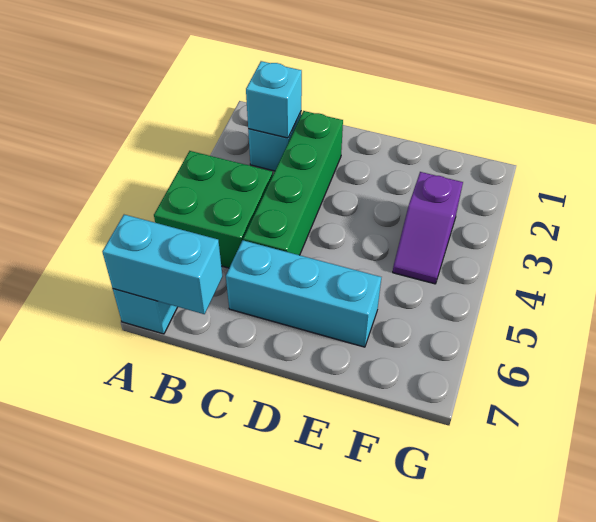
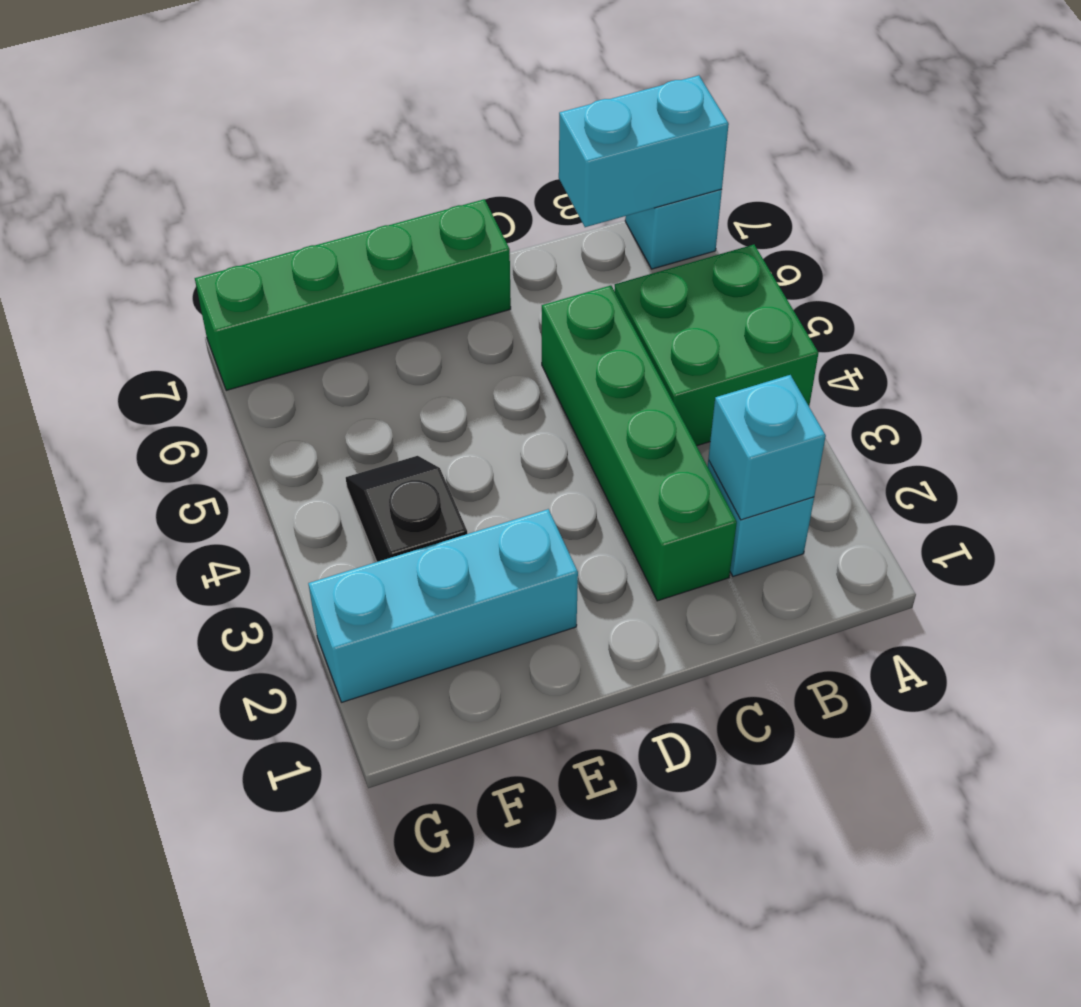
cyan 1x3 brick [226,240,381,347] -> cyan 1x3 brick moved to [308,509,578,702]
none -> green 1x4 brick [195,199,511,390]
purple 1x2 slope [393,172,463,284] -> black 1x2 slope [346,456,467,562]

